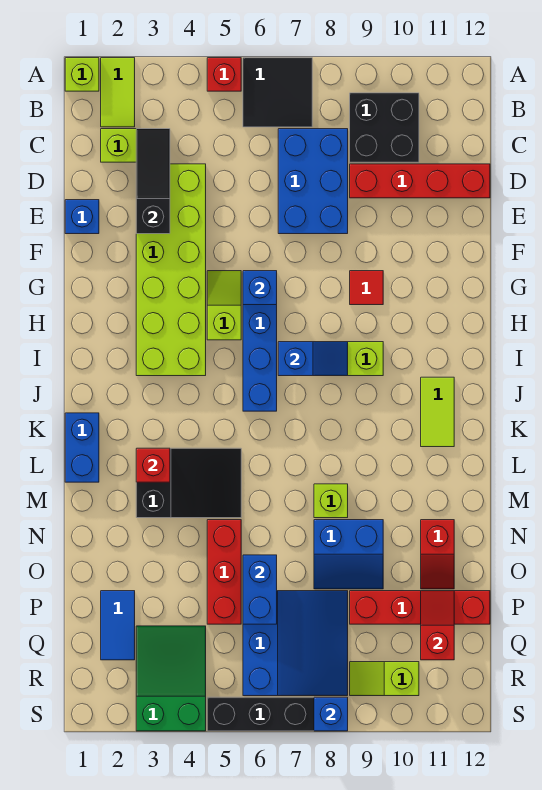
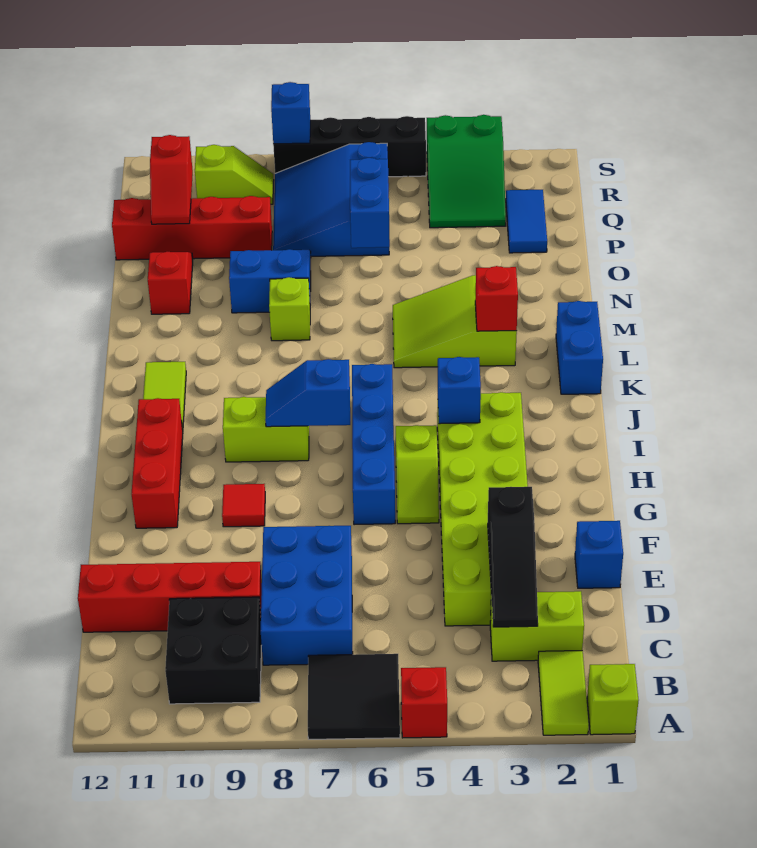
blue 1x1 brick [243,271,277,305] -> blue 1x1 brick moved to [438,357,481,424]
black 2x3 slope [136,448,241,518] -> lime 2x3 slope [393,275,517,368]
red 1x3 brick [207,520,241,624] -> red 1x3 brick moved to [132,398,183,528]

